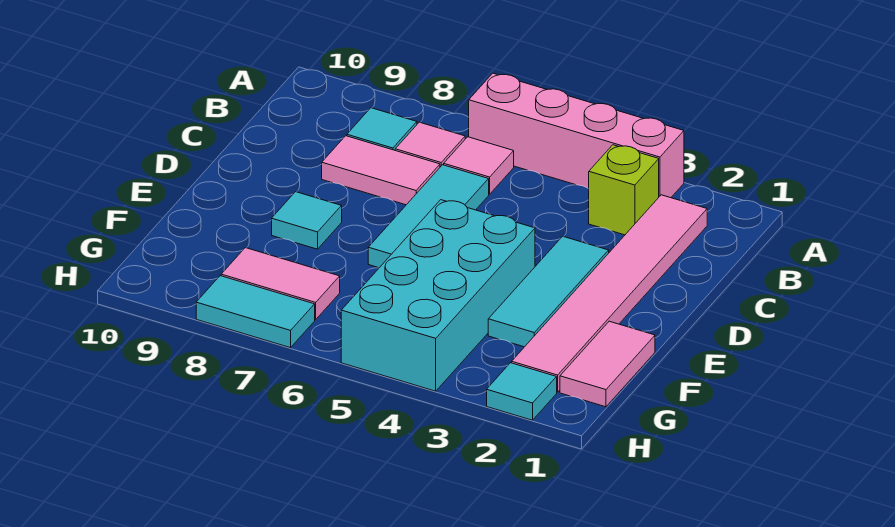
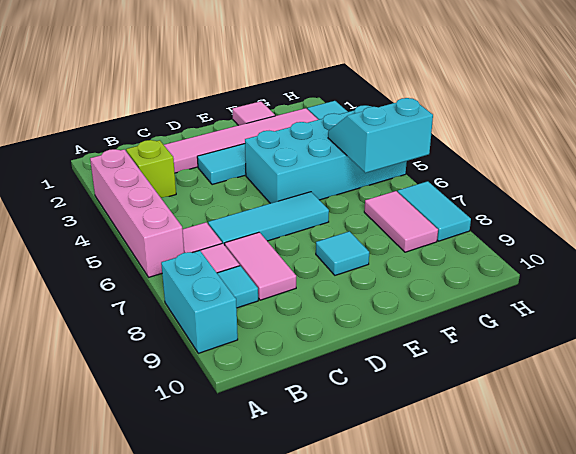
none -> cyan 1x2 brick [161,250,238,353]
pink 1x2 tile [560,321,655,407] -> pink 1x1 tile [232,101,275,125]
none -> cyan 2x2 slope [328,98,433,173]

